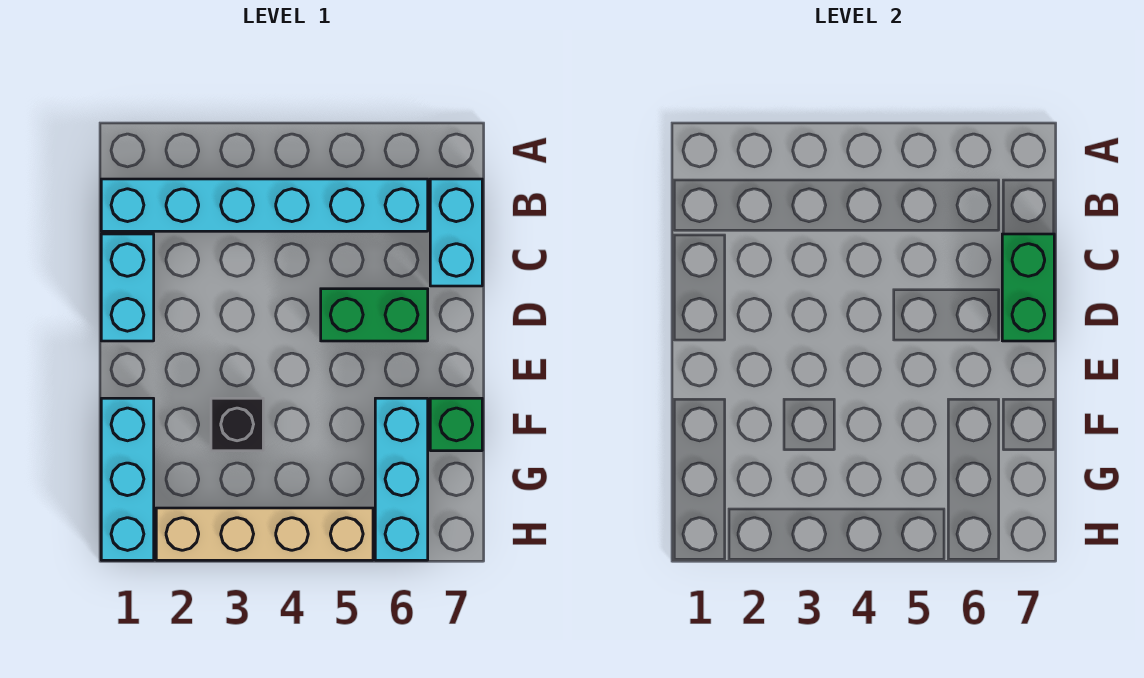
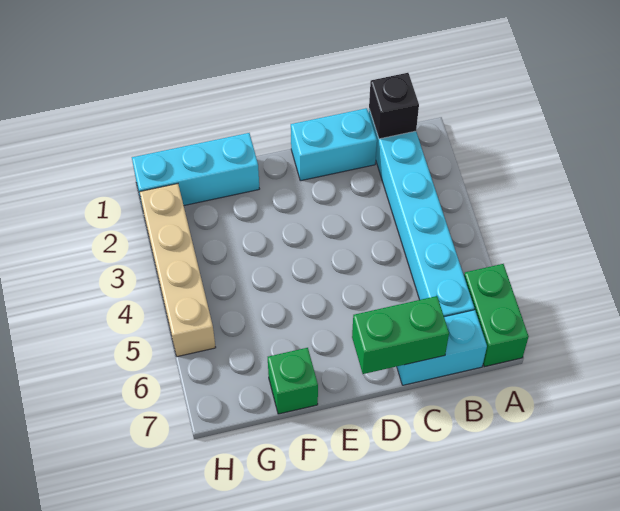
green 1x2 brick [321,289,428,341] -> green 1x2 brick moved to [464,264,529,367]
black 1x1 brick [211,398,263,451] -> black 1x1 brick moved to [369,73,419,139]
cyan 1x3 brick [375,398,428,560] -> none

